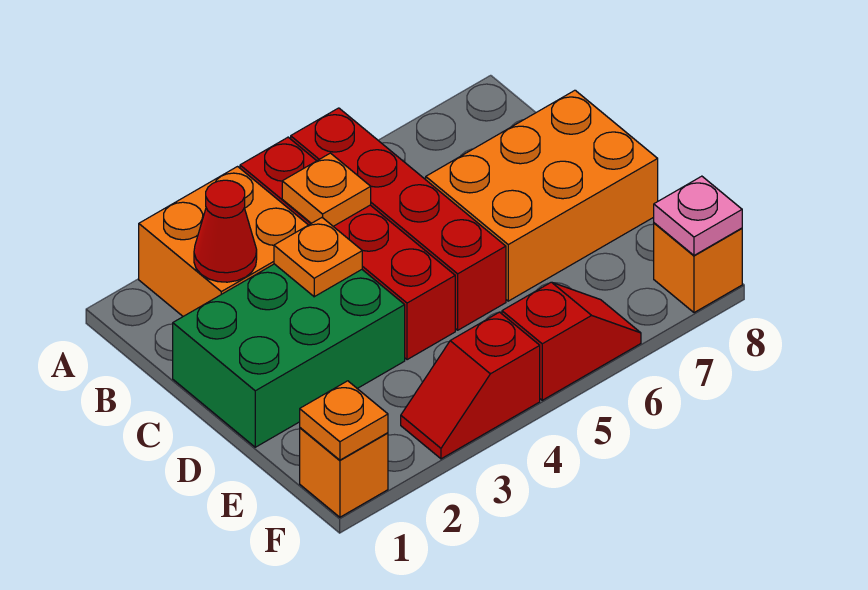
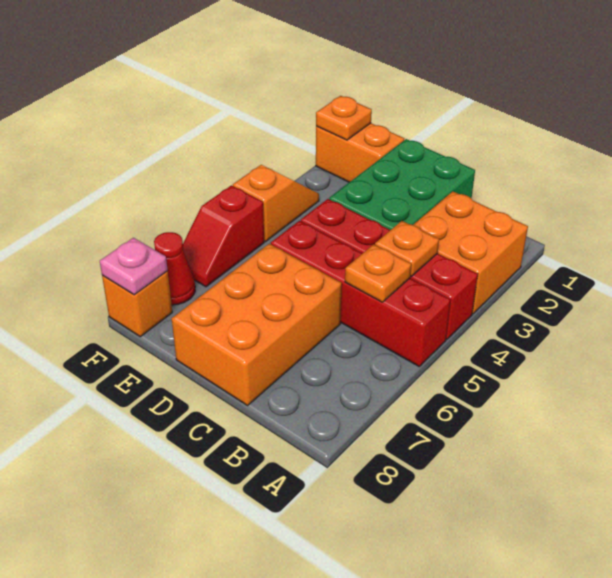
red 1x1 cone [194,180,257,282] -> red 1x1 cone moved to [154,232,195,305]
orange 1x1 plate [274,218,362,297] -> orange 1x1 plate moved to [345,244,411,302]
orange 1x1 brick [300,428,388,517] -> orange 1x2 brick [316,123,404,182]
red 1x2 slope [401,312,540,459] -> orange 1x2 slope [233,165,319,241]

